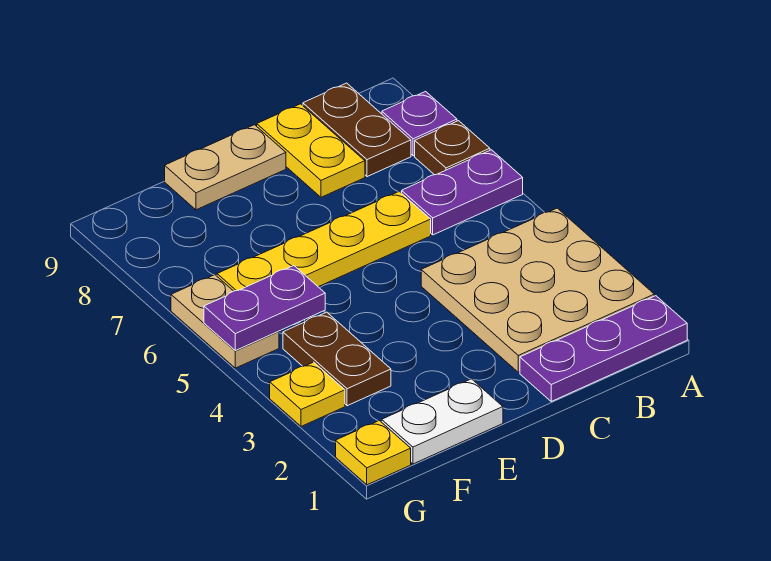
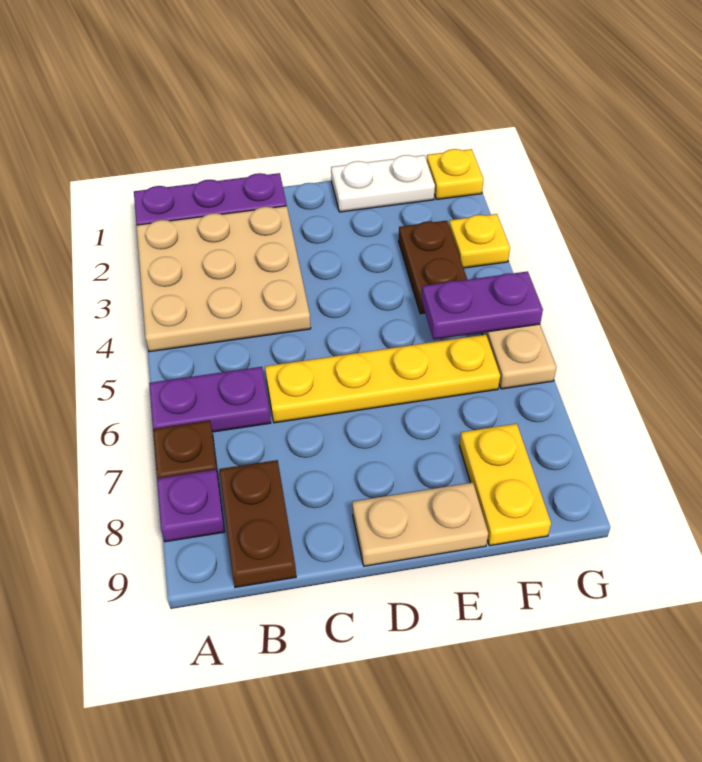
yellow 1x2 plate [257,104,365,197] -> yellow 1x2 plate moved to [459,424,551,546]

